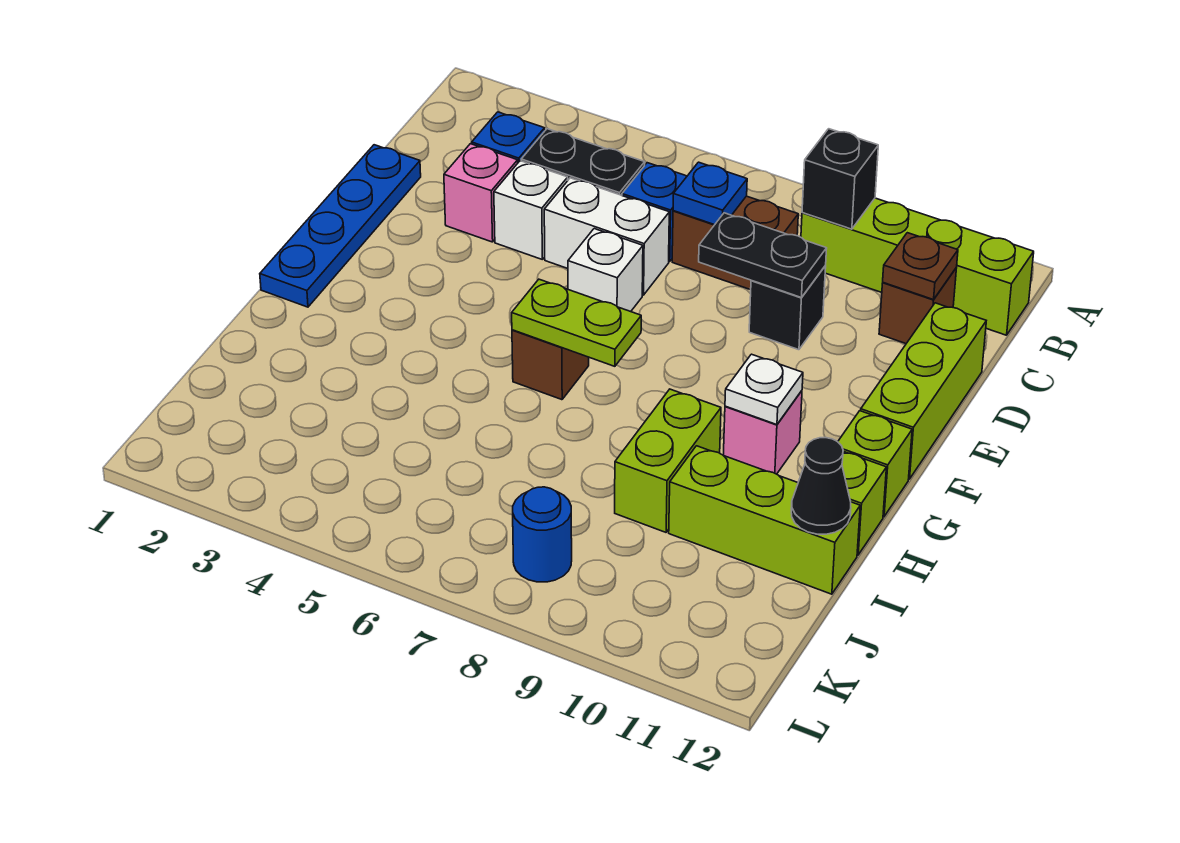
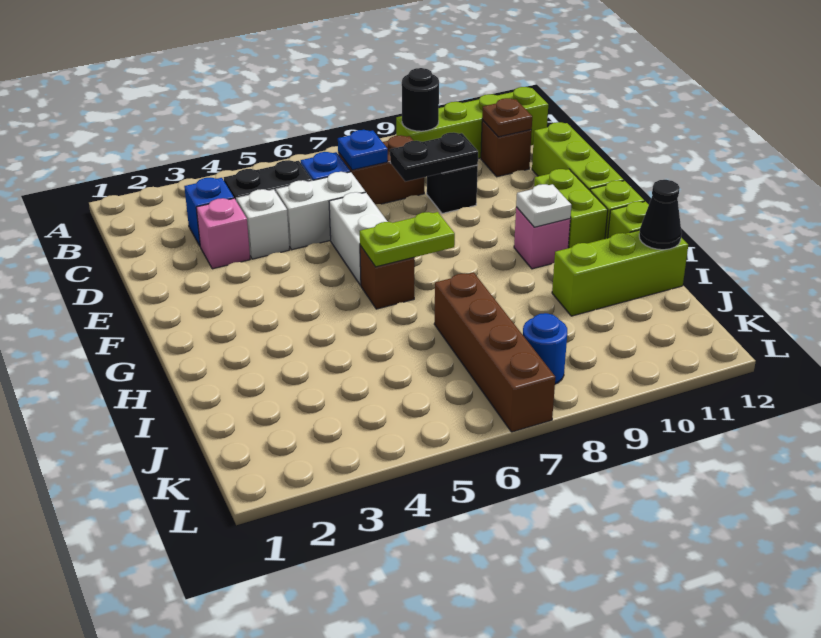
black 1x1 brick [802,129,878,229] -> black 1x1 round brick [402,68,439,131]
blue 1x4 plate [260,145,421,307] -> none
white 1x1 brick [568,229,643,312] -> white 1x2 brick [329,192,388,285]
lime 1x2 brick [615,389,721,532] -> lime 1x2 brick moved to [534,169,608,248]
none -> brown 1x4 brick [434,273,555,432]

